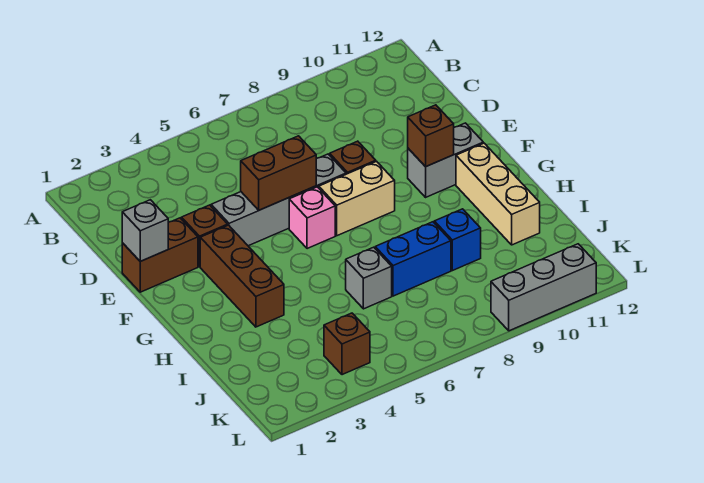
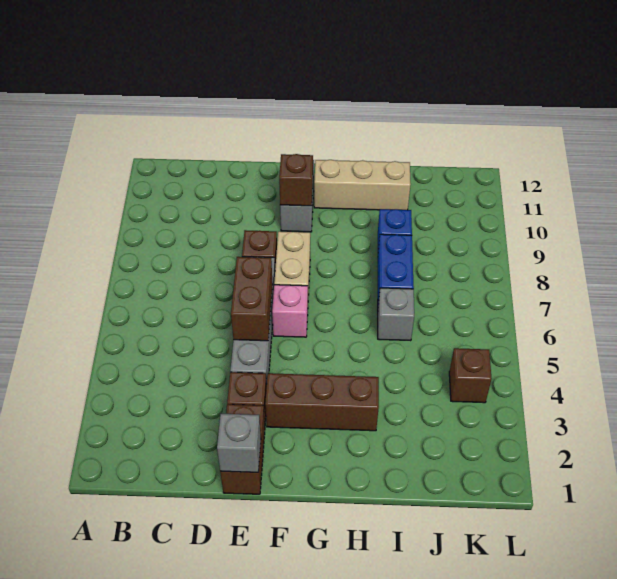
grey 1x3 brick [491,244,596,331] -> none

